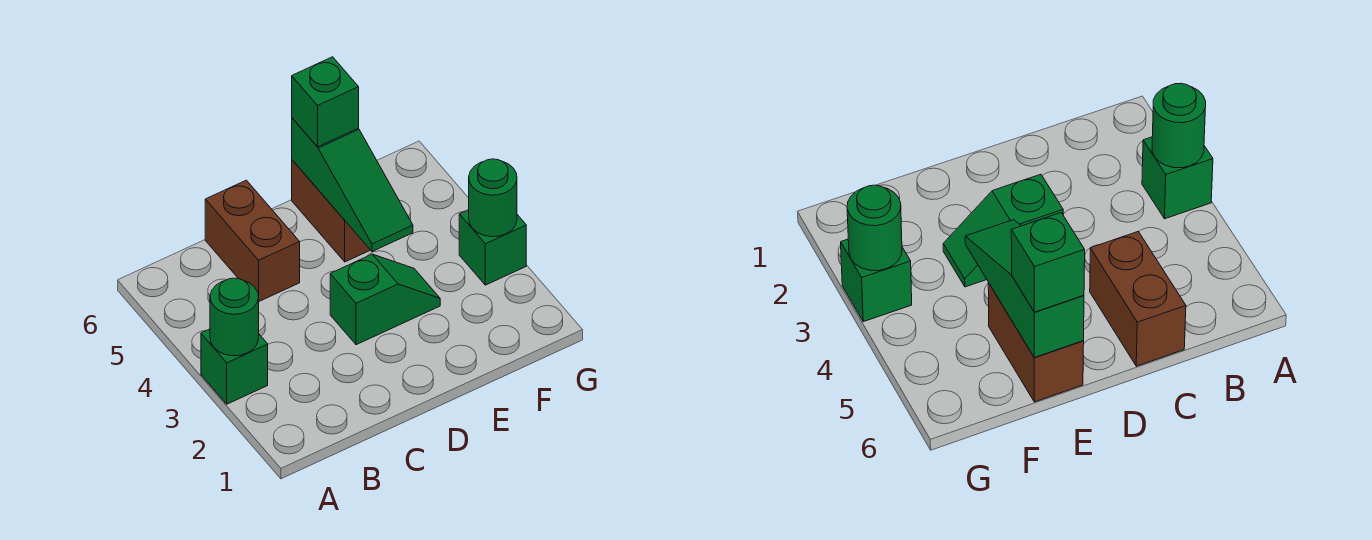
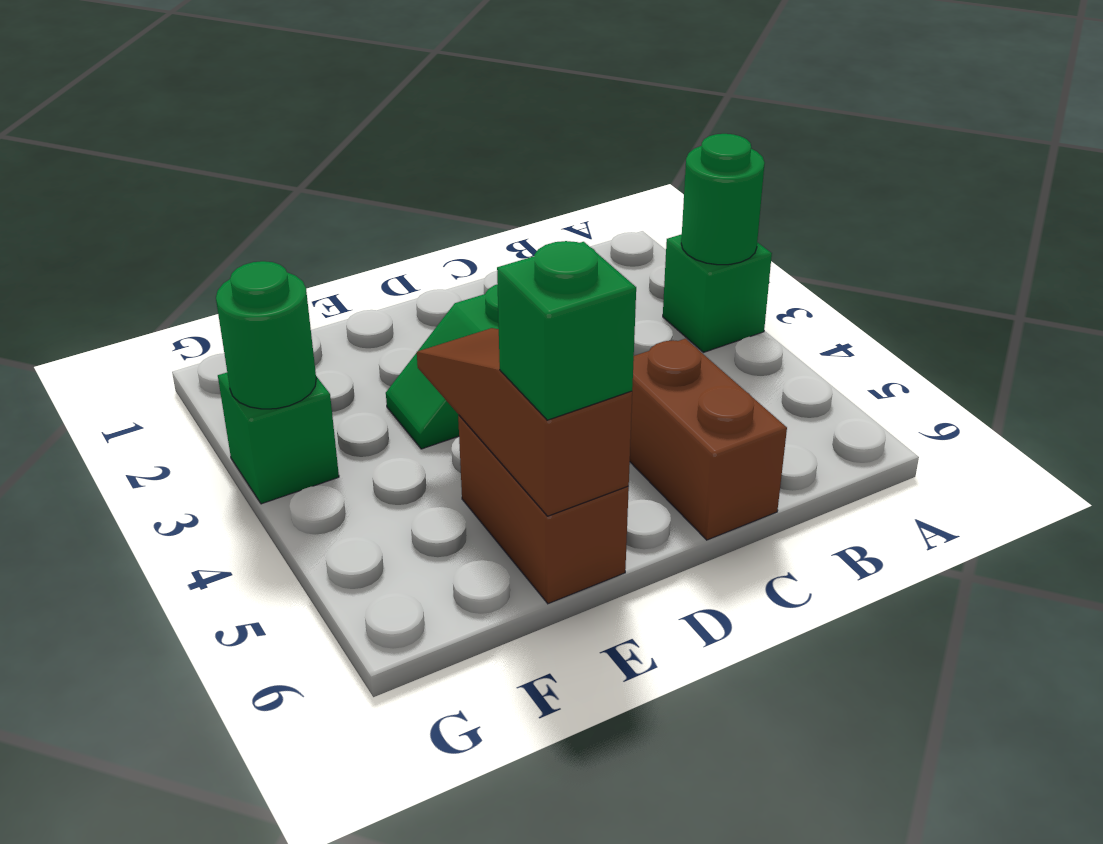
green 1x3 slope [292,118,413,251] -> brown 1x3 slope [417,328,632,516]

